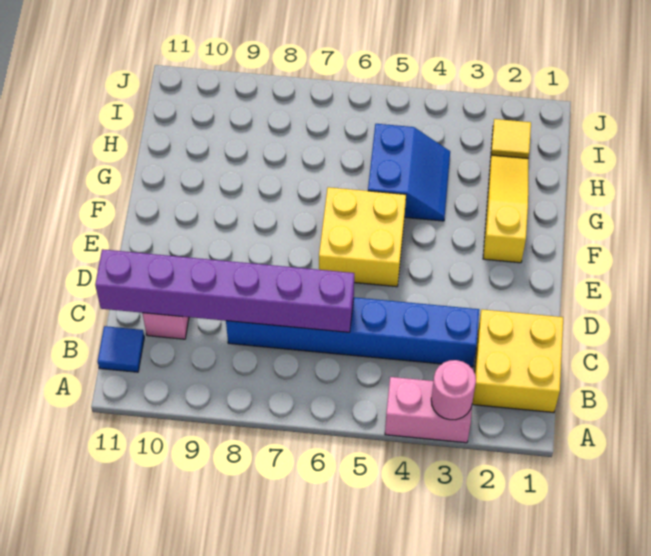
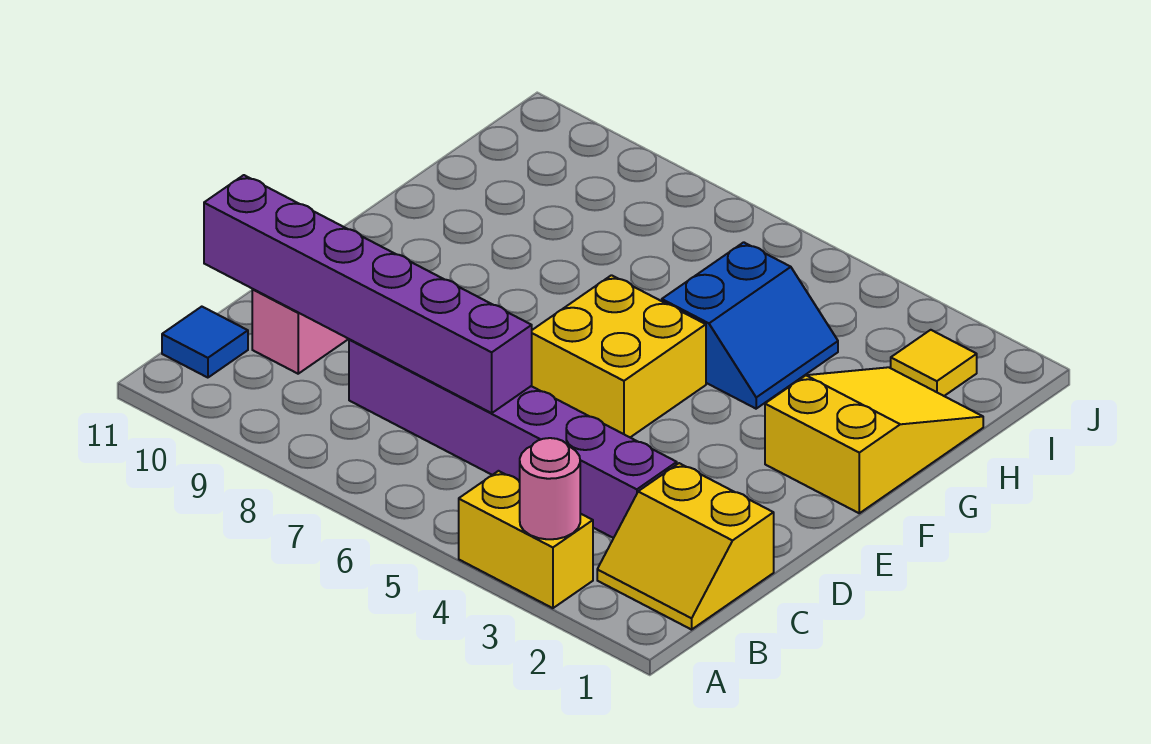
pink 1x2 brick [385,377,472,443] -> yellow 1x2 brick [459,471,593,608]
yellow 2x2 brick [472,309,563,413] -> yellow 2x2 slope [597,463,774,630]
blue 1x6 brick [226,297,479,367] -> purple 1x6 brick [349,339,677,538]
yellow 1x3 slope [483,155,528,263] -> yellow 2x3 slope [765,367,983,513]

